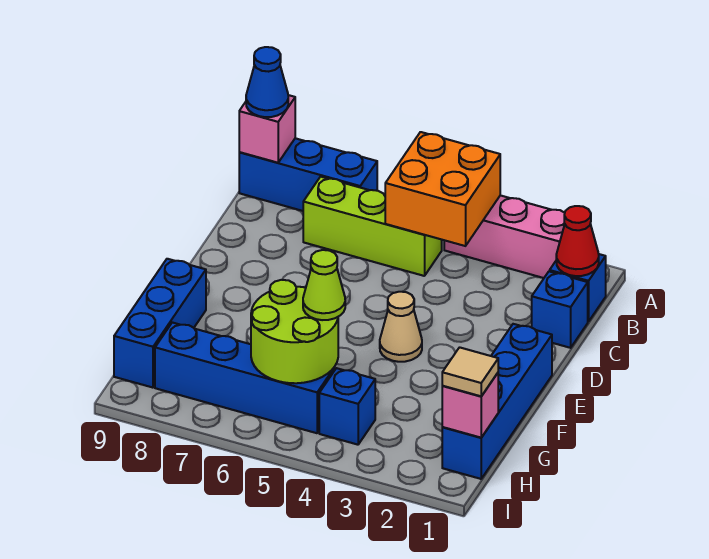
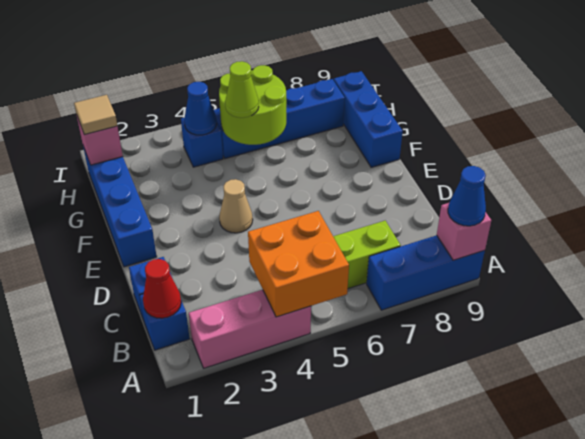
none -> blue 1x1 cone [184,82,217,135]

